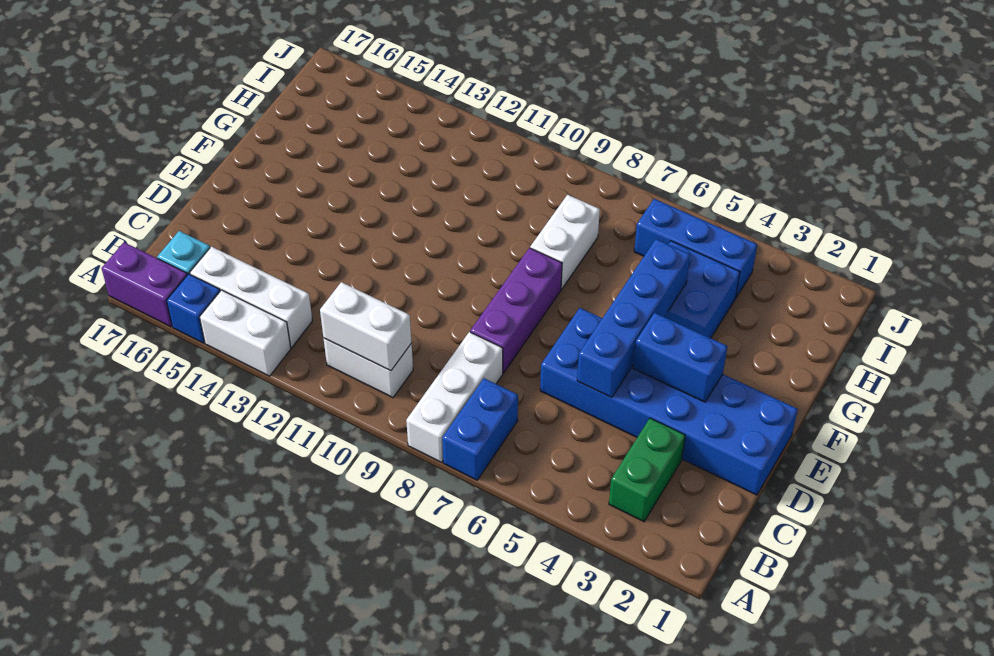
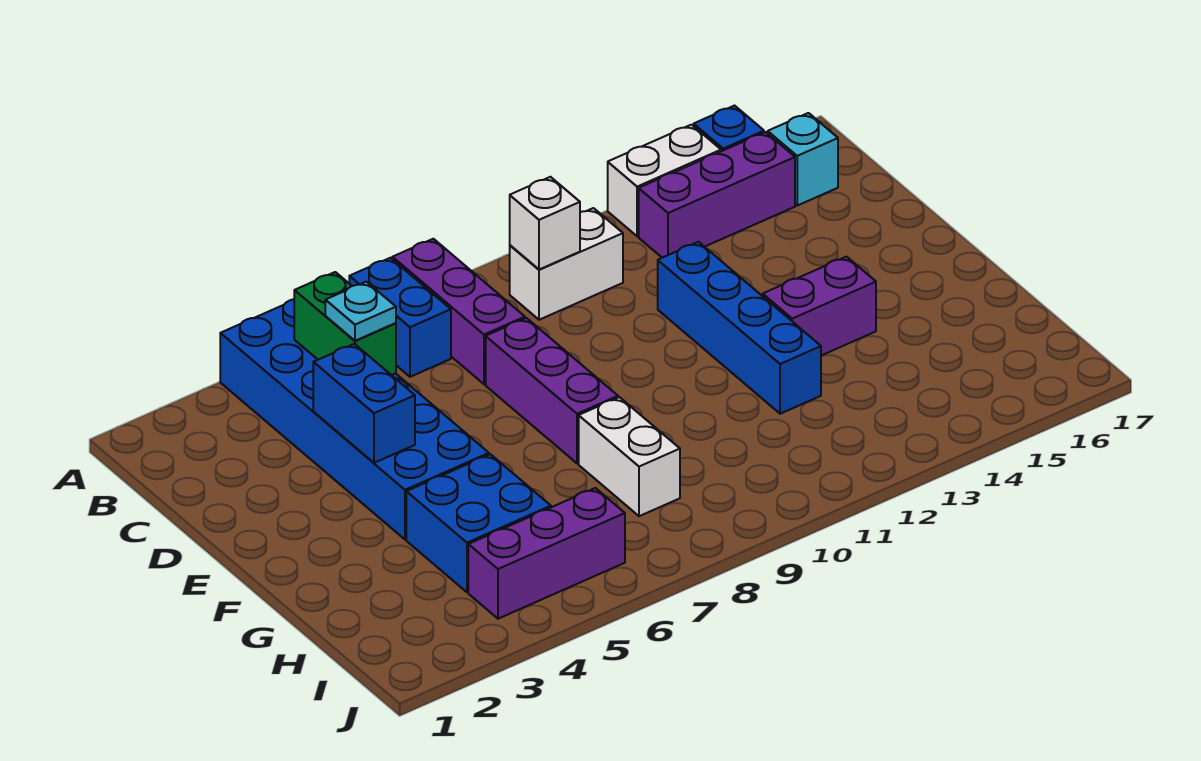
white 1x3 brick [406,332,503,462] -> purple 1x3 brick [392,239,525,384]
purple 1x2 brick [101,242,187,327] -> purple 1x2 brick moved to [763,257,876,355]
green 1x2 brick [609,418,685,522] -> green 1x2 brick moved to [294,272,396,375]
white 1x2 brick [320,282,412,371] -> white 1x1 brick [510,177,580,270]
white 1x3 brick [190,247,312,347] -> purple 1x3 brick [639,132,795,258]
none -> cyan 1x1 plate [325,282,396,341]
blue 2x6 brick [540,308,798,495] -> blue 2x6 brick turned to [220,299,489,539]
blue 1x4 brick [577,239,690,398] -> blue 1x4 brick moved to [658,242,821,414]
blue 1x2 brick [633,313,727,402] -> blue 1x2 brick turned to [313,344,415,463]
blue 1x3 brick [634,199,757,297] -> purple 1x3 brick [468,488,625,619]

